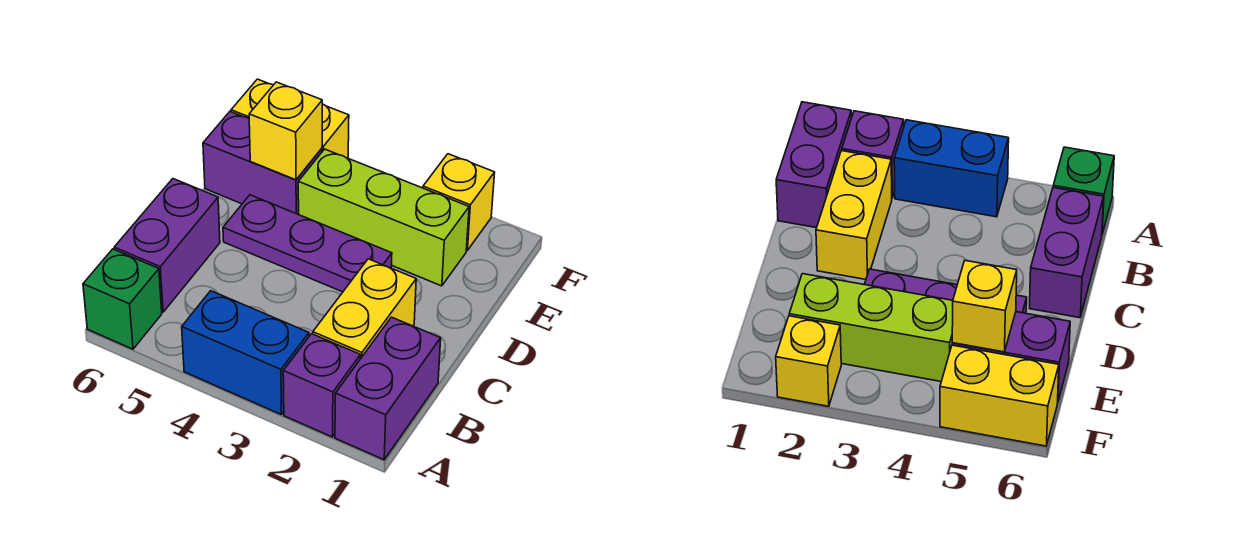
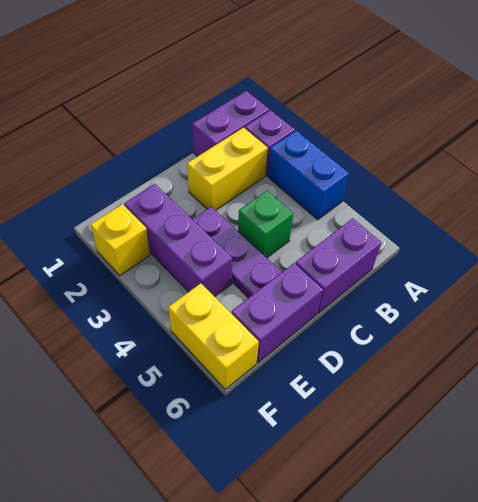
green 1x1 brick [83,249,162,349] -> green 1x1 brick moved to [238,191,293,258]
lime 1x3 brick [298,149,469,286] -> purple 1x3 brick [124,184,232,297]
purple 1x2 brick [203,112,322,214] -> purple 1x2 brick turned to [231,263,323,363]
yellow 1x1 brick [249,82,322,180] -> none

